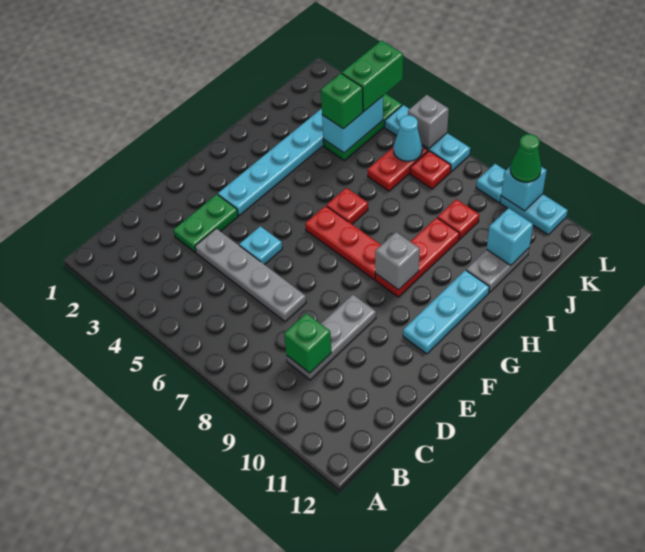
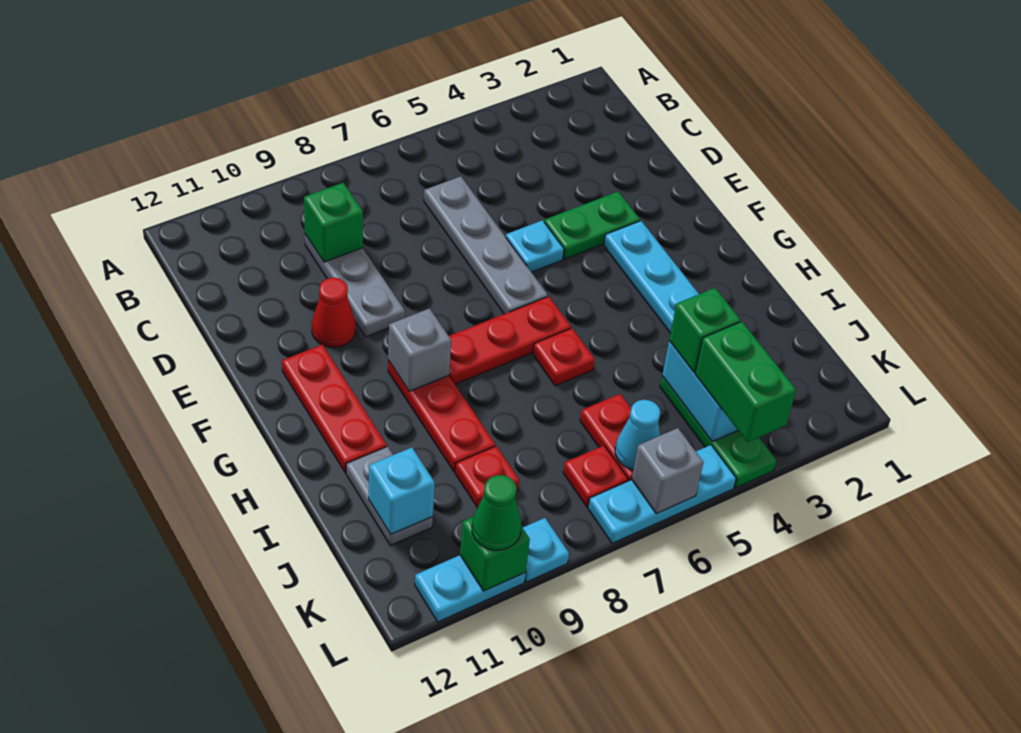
green 1x2 plate [174,194,238,252] -> green 1x2 plate turned to [544,192,640,259]
grey 1x4 plate [195,228,306,322] -> grey 1x4 plate turned to [424,176,548,314]
none -> red 1x1 cone [312,278,356,347]
cyan 1x3 plate [403,270,489,354] -> red 1x3 plate [282,345,387,473]
cyan 1x1 brick [501,166,547,211] -> green 1x1 brick [460,517,530,591]

